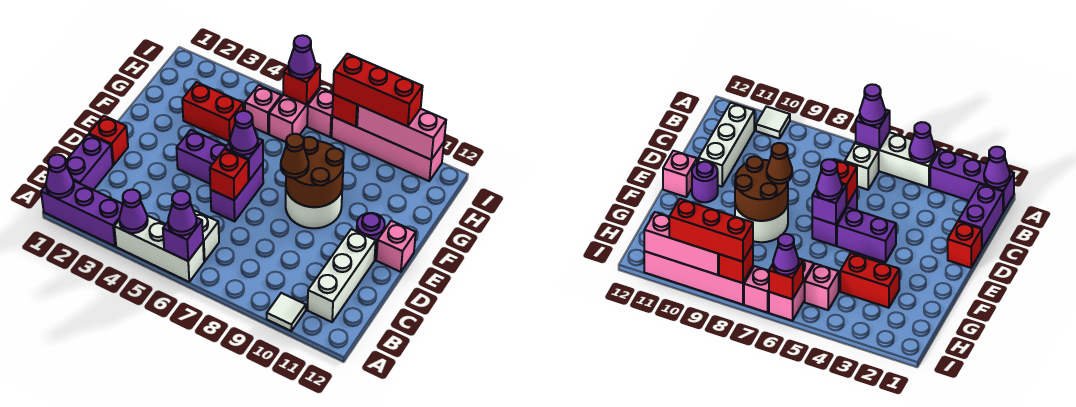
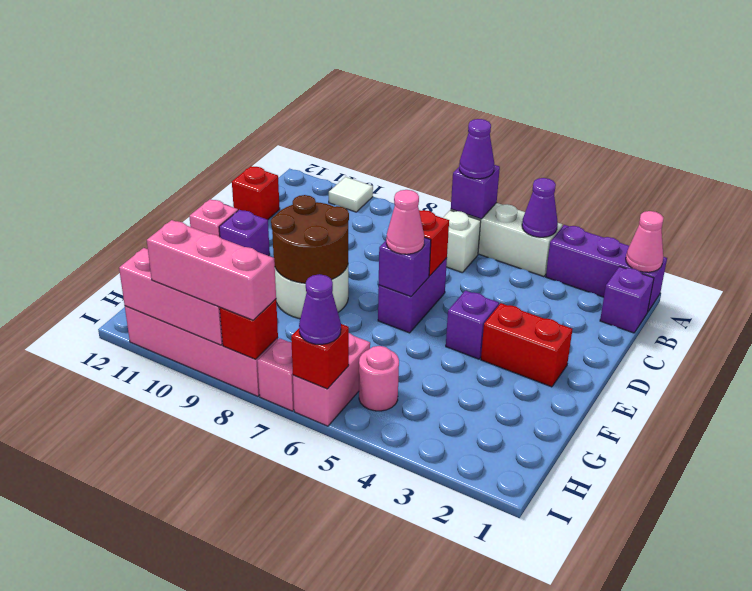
purple 1x1 cone [46,155,74,198] -> pink 1x1 cone [626,211,663,272]
purple 1x2 brick [66,134,113,190] -> purple 1x1 brick [600,266,654,333]
white 1x3 brick [308,229,376,322] -> none
red 1x1 brick [89,116,128,165] -> red 1x1 brick moved to [232,166,280,220]
purple 1x2 brick [177,130,226,184] -> purple 1x1 brick [446,290,499,359]
purple 1x1 cone [230,111,258,155] -> pink 1x1 cone [386,190,424,254]
brown 1x1 cone [281,134,309,178] -> none
purple 1x1 round brick [357,213,385,255] -> purple 1x1 brick [219,210,270,256]
red 1x2 brick [182,82,243,142] -> red 1x2 brick moved to [481,303,572,387]
pink 1x1 brick [245,85,282,134] -> pink 1x1 round brick [359,346,399,411]
red 1x3 brick [333,54,423,126] -> pink 1x3 brick [147,220,276,320]

